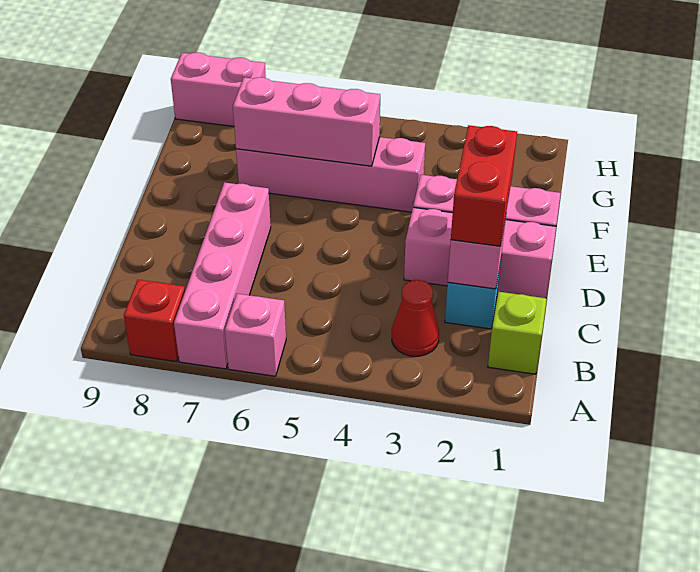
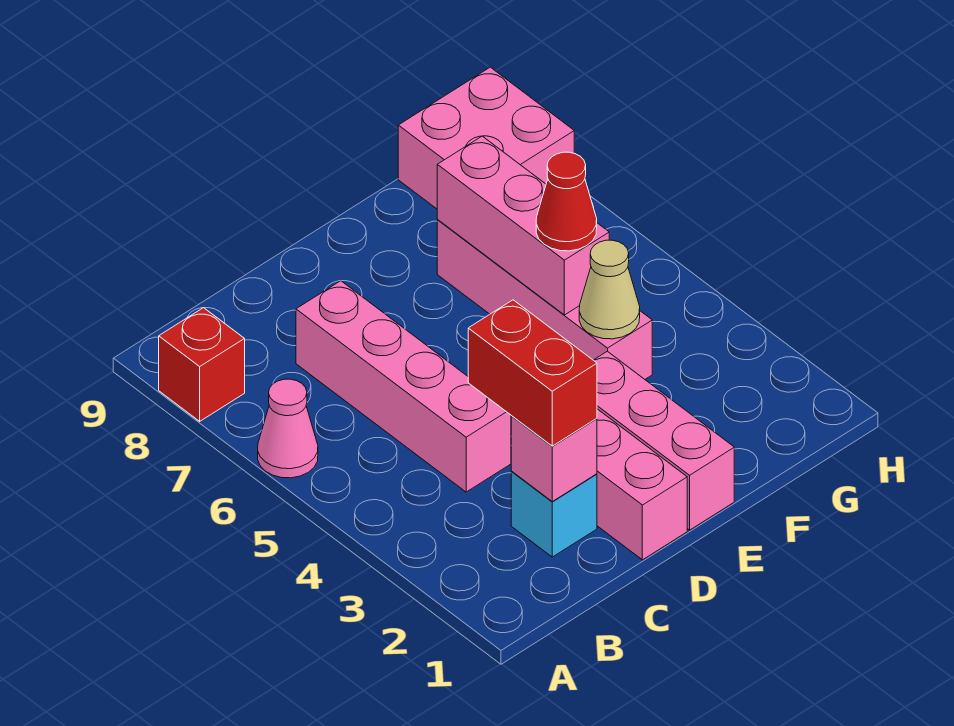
pink 1x1 brick [225,294,286,376] -> pink 1x1 cone [258,379,318,478]
pink 1x4 brick [174,182,271,369] -> pink 1x4 brick turned to [296,281,511,492]
lime 1x1 brick [488,292,547,374] -> none
red 1x1 cone [392,280,439,356] -> red 1x1 cone moved to [536,152,597,251]
red 1x2 brick [451,125,517,246] -> red 1x2 brick turned to [468,300,597,446]
none -> tan 1x1 cone [579,240,640,339]
pink 1x2 brick [171,53,266,126] -> pink 2x2 brick [398,67,574,209]

